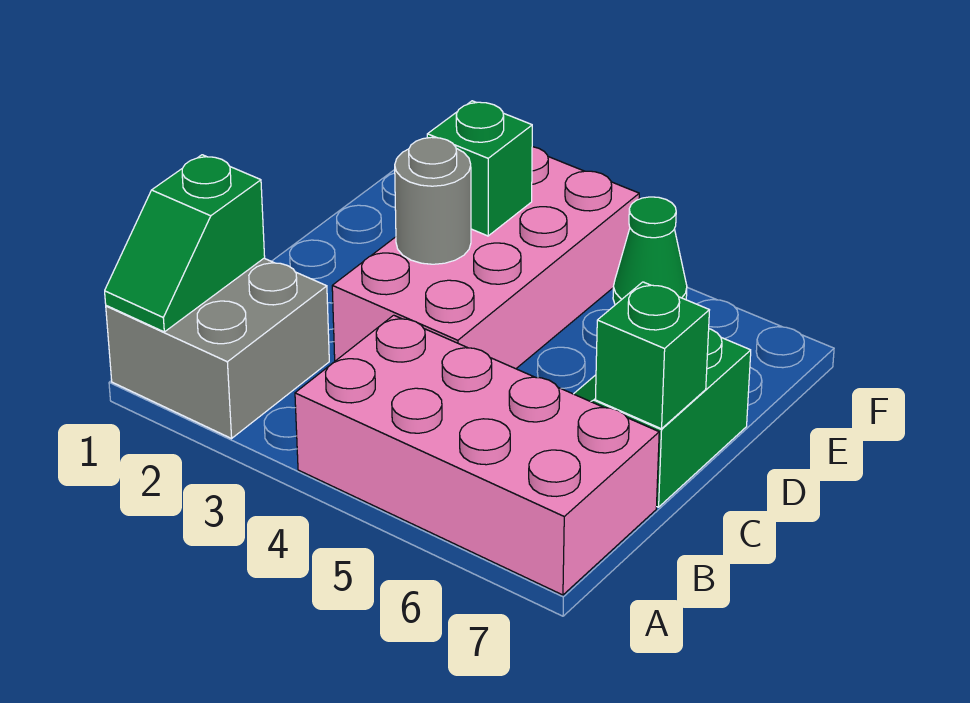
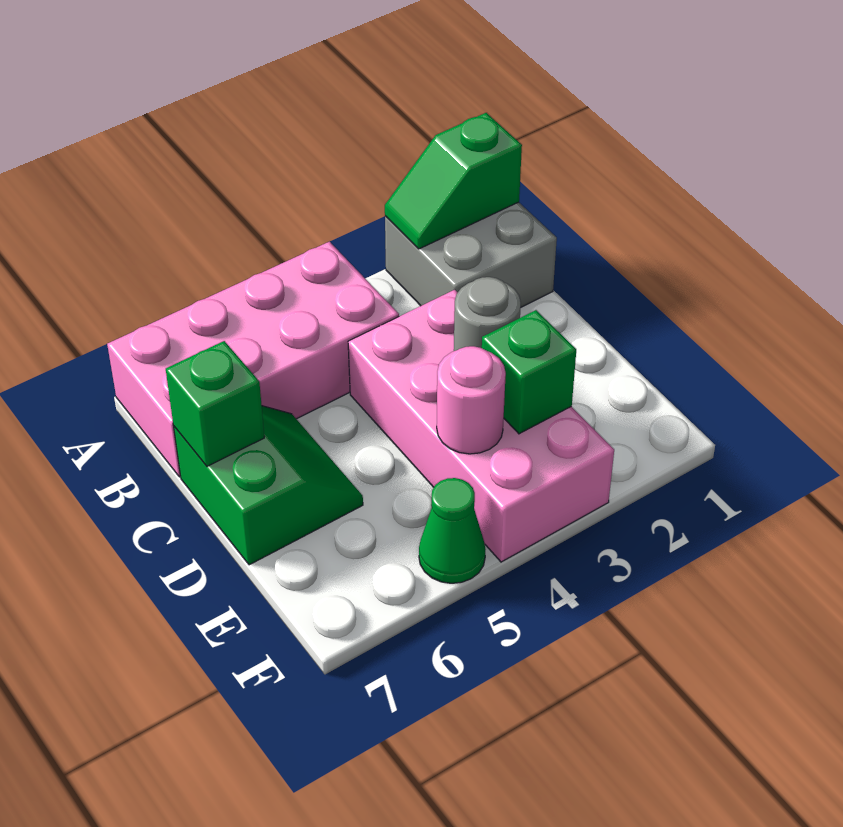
green 1x2 slope [105,155,265,332] -> green 1x2 slope turned to [385,113,522,249]
none -> pink 1x1 round brick [437,346,506,454]

